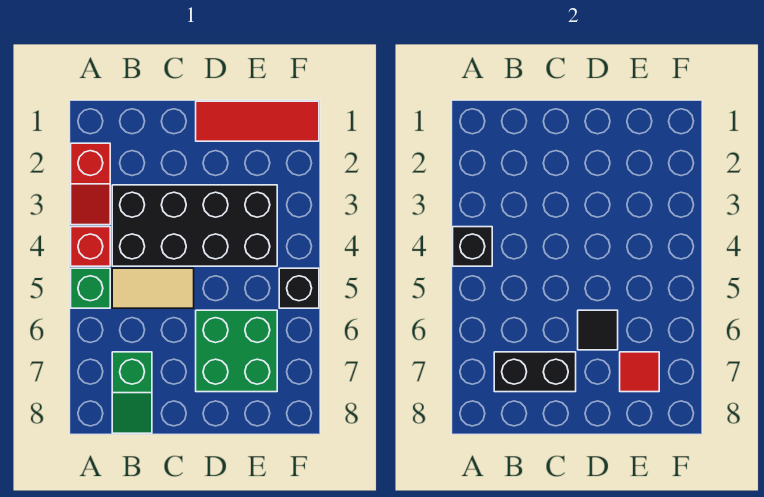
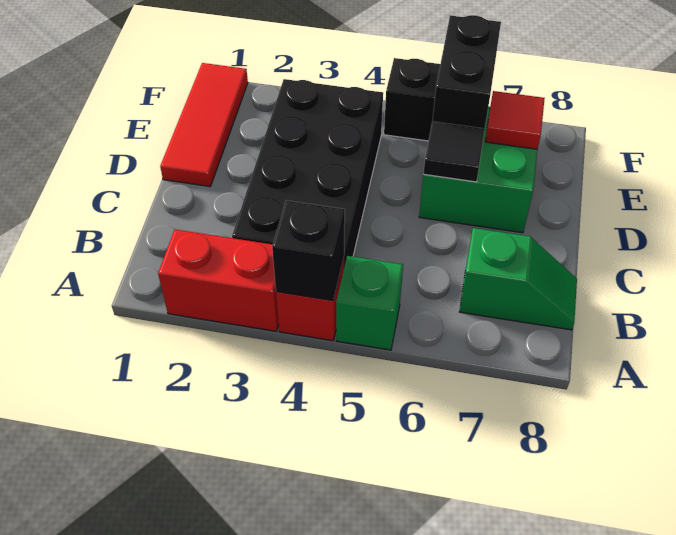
red 1x2 slope [71,143,110,225] -> red 1x2 brick [158,229,279,331]
tan 1x2 tile [112,268,194,308] -> none
black 1x2 brick [494,352,576,392] -> black 1x2 brick moved to [433,15,501,129]

